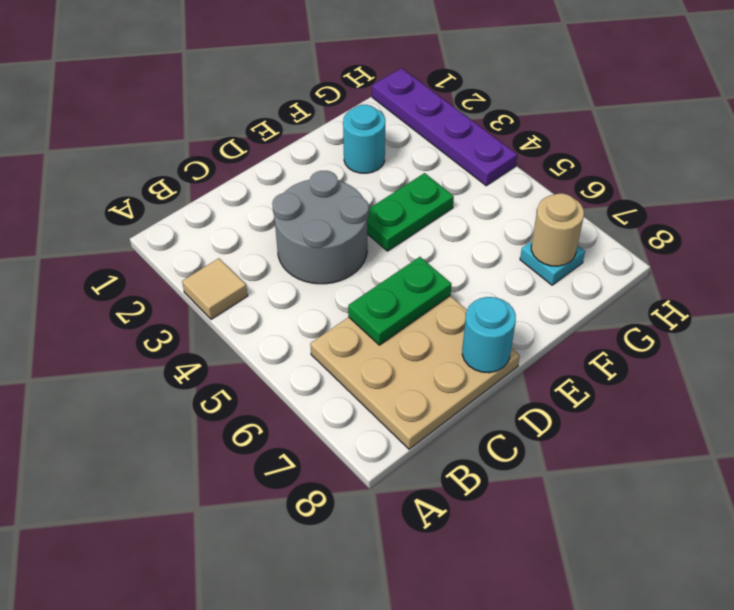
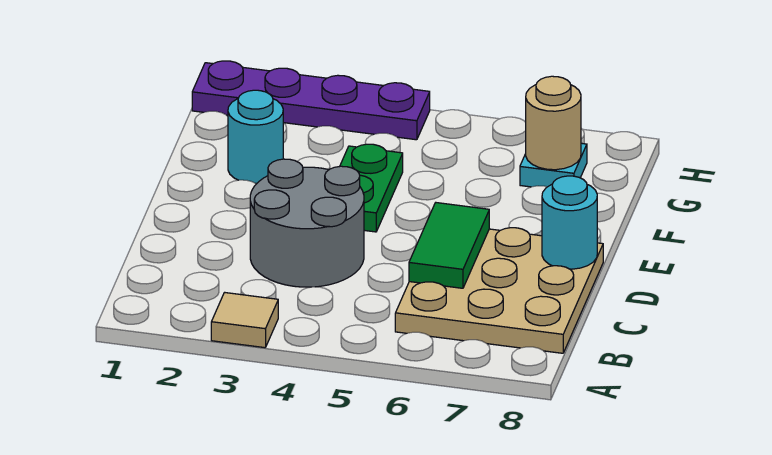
green 1x2 plate [348,257,451,345] -> green 1x2 tile [409,203,489,288]

